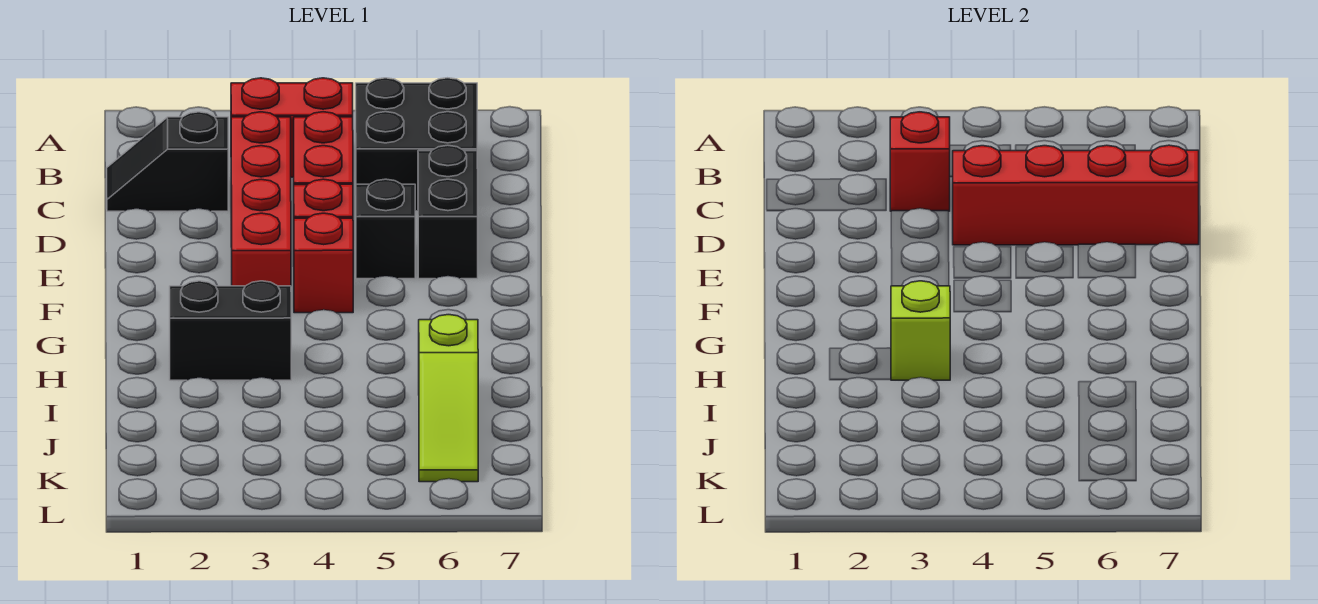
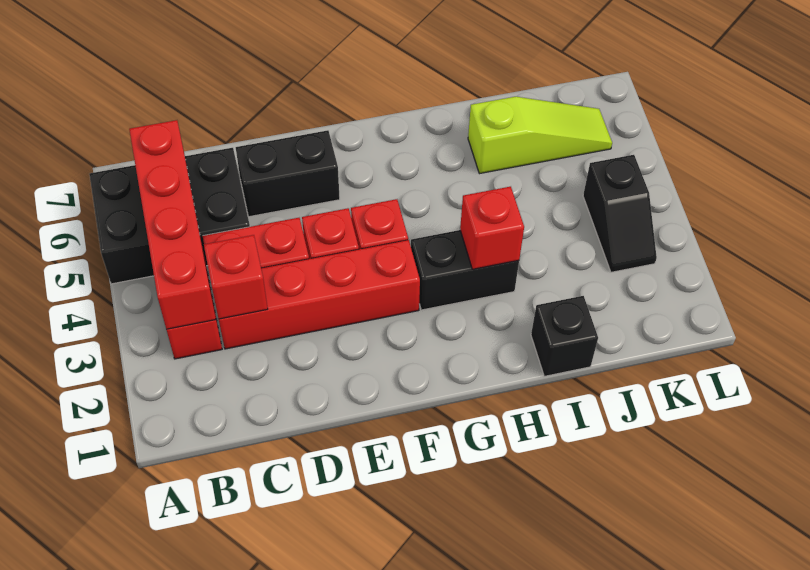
black 2x2 brick [356,78,477,211] -> black 2x3 brick [89,148,250,284]
black 1x2 slope [107,112,228,211] -> black 1x2 slope moved to [583,155,657,272]
red 1x4 brick [953,145,1199,245] -> red 1x4 brick moved to [129,120,216,329]
black 1x1 brick [356,179,415,279] -> black 1x1 brick moved to [531,296,598,376]
black 1x2 brick [170,281,291,380] -> black 1x2 brick turned to [411,230,519,310]
lime 1x1 brick [891,281,950,380] -> red 1x1 brick [460,187,524,269]

